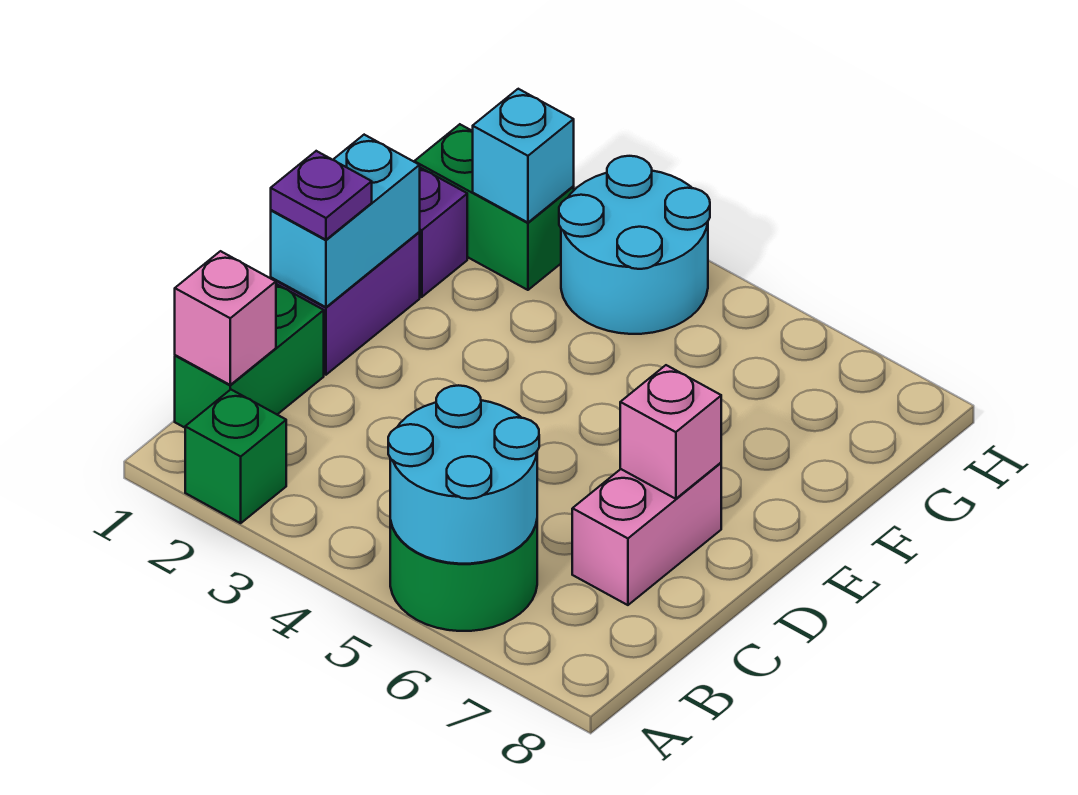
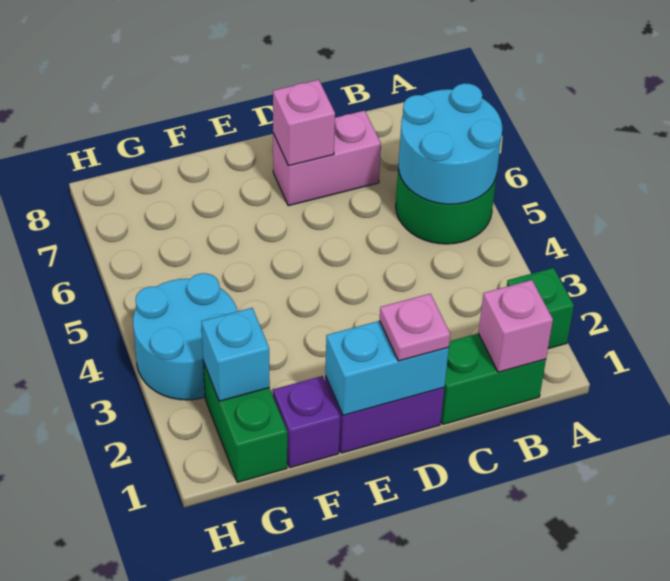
purple 1x1 plate [271,151,372,240] -> pink 1x1 plate [380,294,450,361]

